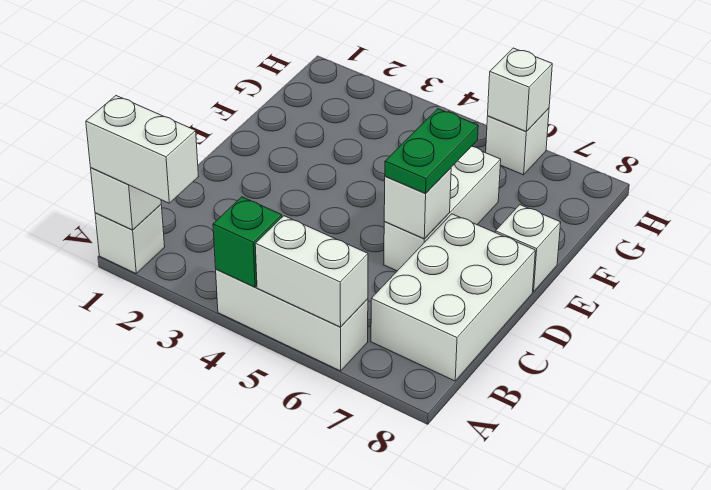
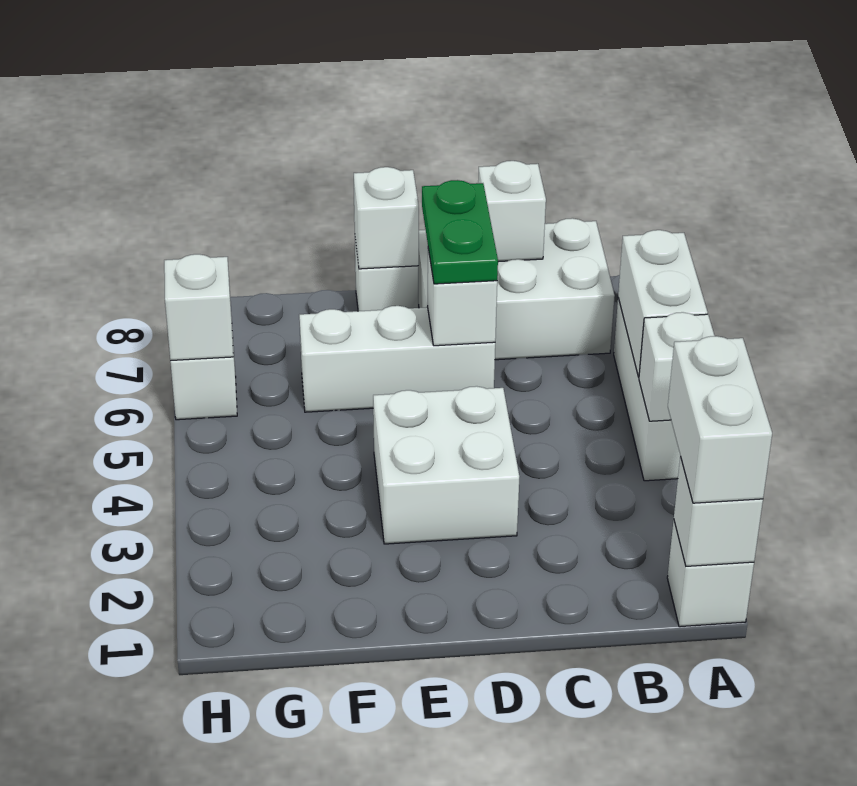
green 1x1 brick [213,197,282,287] -> white 1x1 brick [639,312,715,421]
none -> white 1x1 brick [478,161,546,262]
none -> white 2x2 brick [373,386,519,544]
green 1x2 plate [385,109,478,193] -> green 1x2 plate turned to [422,180,498,284]
none -> white 1x1 brick [354,167,419,269]

